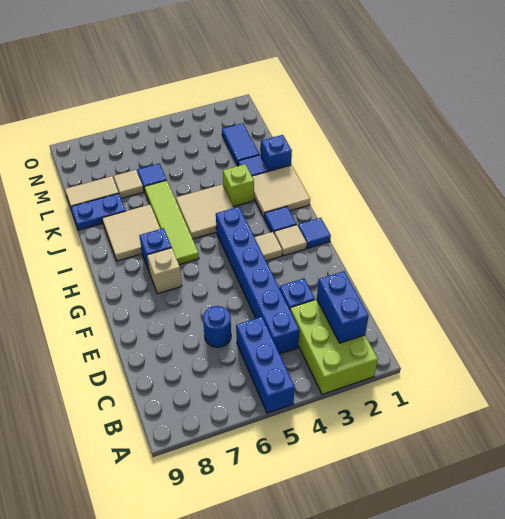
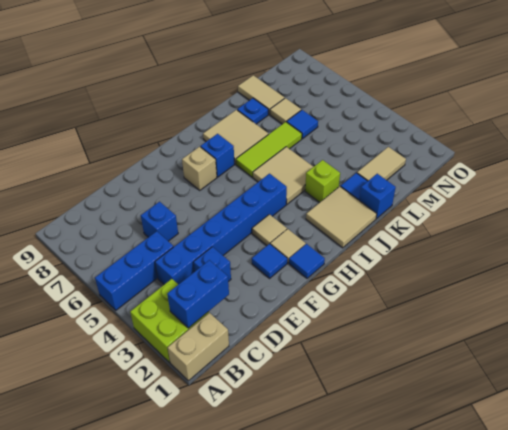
none -> tan 1x2 brick [168,313,229,381]
lime 2x3 brick [290,299,378,394] -> lime 2x2 brick [130,279,209,362]
blue 1x1 round brick [203,306,231,347] -> blue 1x1 brick [141,202,178,241]
blue 1x1 tile [265,207,297,232] -> blue 1x1 tile moved to [252,244,287,278]
lime 1x4 tile [144,180,199,265] -> lime 1x3 tile [236,122,302,177]
blue 1x2 plate [71,193,125,230] -> blue 1x1 plate [237,98,268,124]
blue 1x2 tile [222,123,260,166] -> tan 1x2 tile [357,147,406,181]

